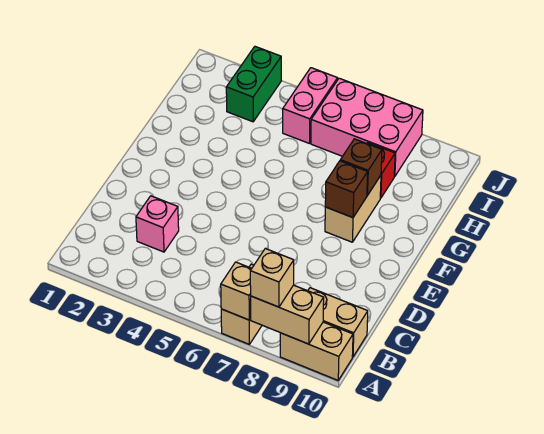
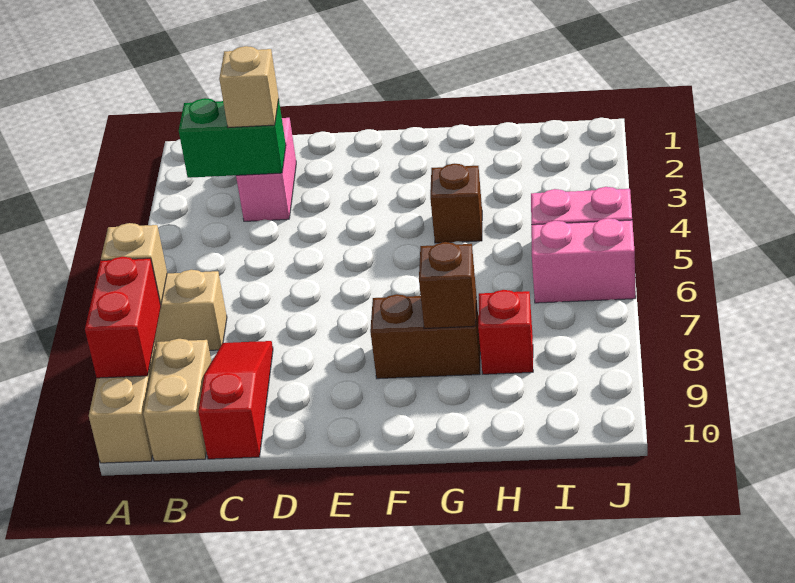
tan 1x2 brick [250,285,324,344] -> red 1x2 brick [85,257,161,378]
tan 1x1 brick [250,249,294,307] -> tan 1x1 brick moved to [219,46,279,128]
pink 1x1 brick [136,196,179,252] -> pink 1x2 brick [236,118,296,221]
none -> red 1x3 slope [198,341,273,459]
tan 1x2 brick [325,175,381,242] -> brown 1x2 brick [370,294,480,379]
brown 1x1 brick [325,161,368,218] -> brown 1x1 brick moved to [430,164,482,243]
green 1x2 brick [226,47,281,122] -> green 1x2 brick moved to [179,98,286,178]
pink 2x3 brick [311,78,423,176] -> pink 1x2 brick [531,218,636,303]

